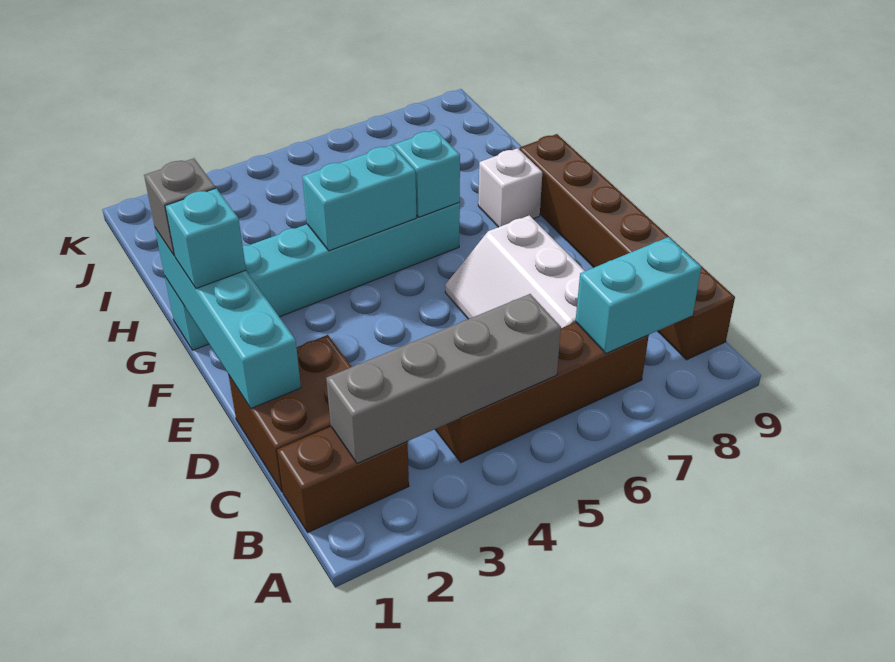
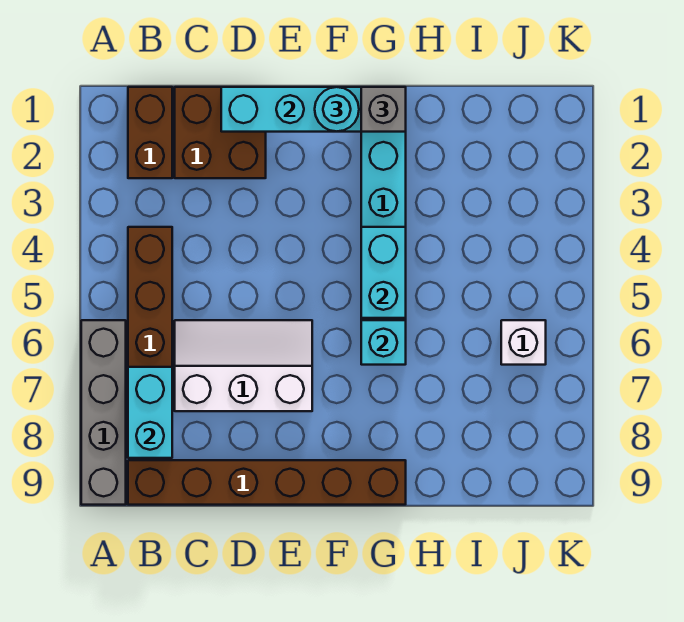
grey 1x4 brick [326,294,561,463] -> grey 1x4 brick moved to [81,320,126,505]
cyan 1x1 brick [165,188,246,288] -> cyan 1x1 round brick [315,87,359,132]
white 1x1 brick [478,148,542,227] -> white 1x1 brick moved to [501,320,546,365]

